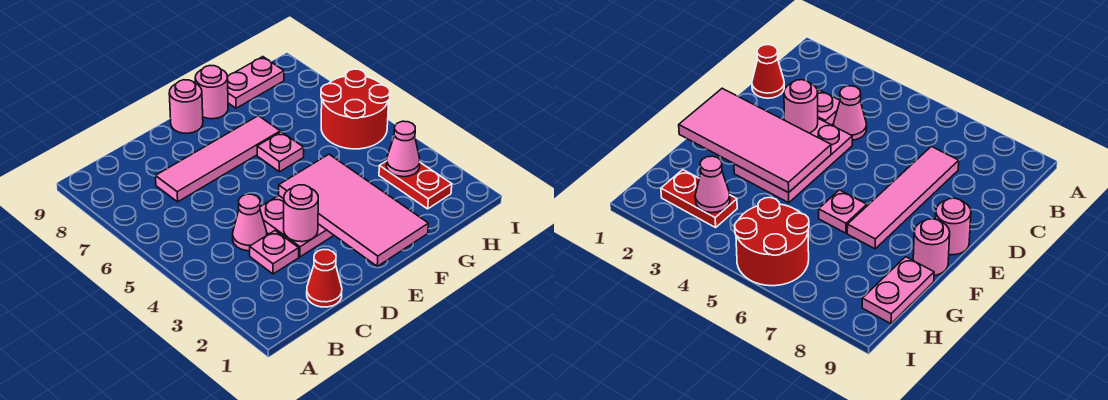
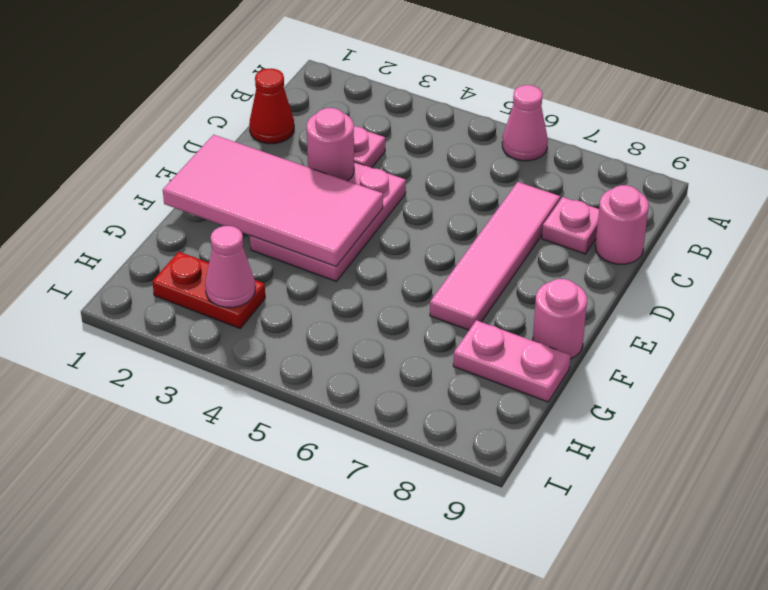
pink 1x1 cone [233,194,267,251] -> pink 1x1 cone moved to [502,85,548,161]
pink 1x1 round brick [169,80,203,133] -> pink 1x1 round brick moved to [595,185,649,264]
pink 1x1 plate [257,132,304,172] -> pink 1x1 plate moved to [542,197,599,254]
pink 1x2 plate [228,57,284,108] -> pink 1x2 plate turned to [453,320,571,402]
red 2x2 round brick [321,69,390,149] -> none

